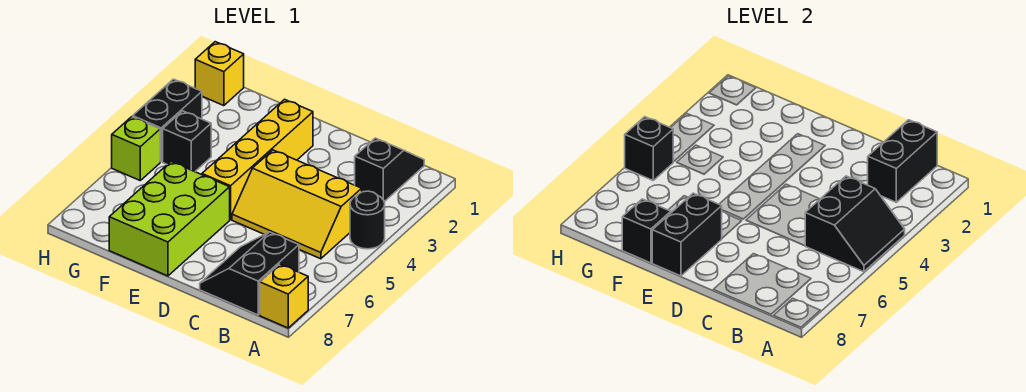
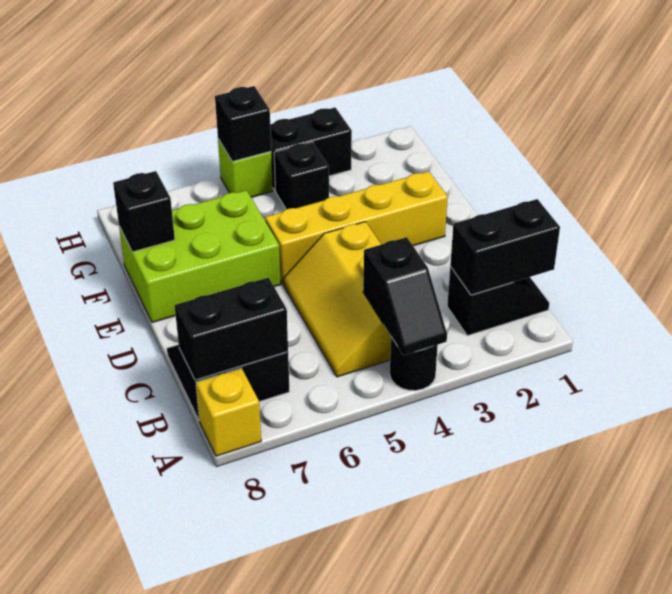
black 2x2 slope [805,176,905,272] -> black 1x2 slope [363,237,447,355]
black 1x2 brick [652,193,722,276] -> black 1x2 brick moved to [175,278,288,380]
yellow 1x1 brick [195,42,244,106] -> none

